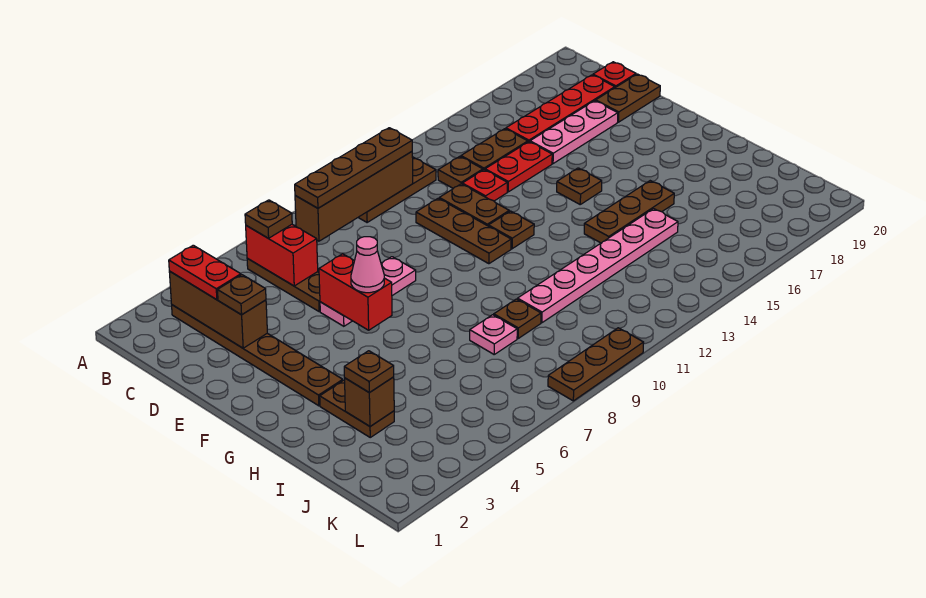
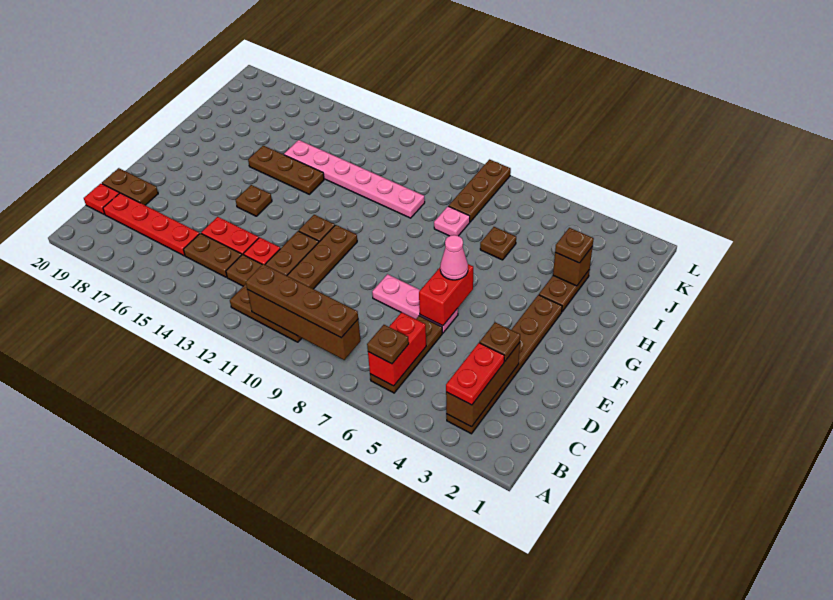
pink 1x3 plate [530,101,618,164] -> none
brown 1x1 plate [494,299,541,338] -> brown 1x1 plate moved to [480,227,516,260]
brown 1x3 plate [548,328,644,401] -> brown 1x3 plate turned to [449,159,511,222]

